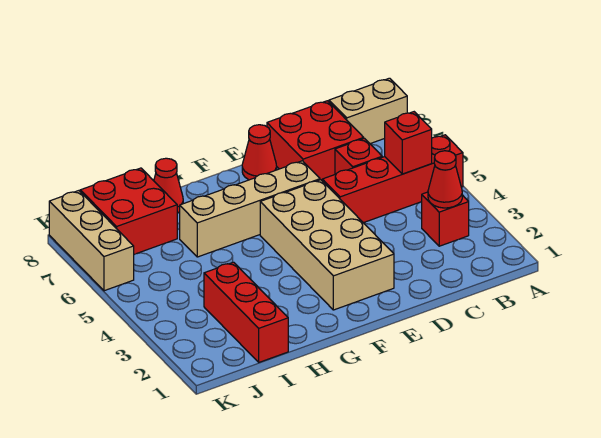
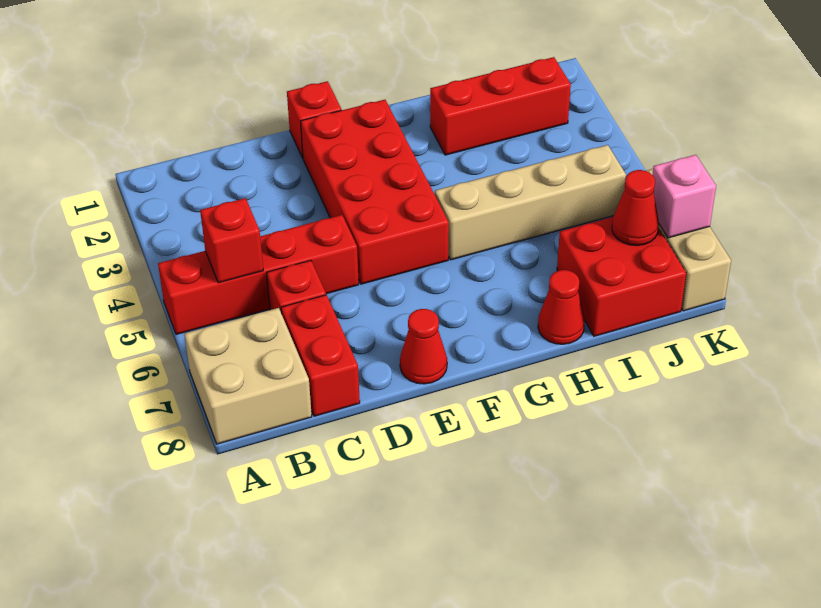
tan 1x2 brick [329,78,407,144] -> tan 2x2 brick [184,308,312,444]
red 1x1 brick [422,192,469,246] -> red 1x1 brick moved to [287,81,341,158]
red 1x1 cone [428,151,462,208] -> red 1x1 cone moved to [612,170,659,246]
red 2x2 brick [267,101,364,180] -> red 1x2 brick [281,295,360,416]
tan 2x4 brick [260,180,394,310] -> red 2x4 brick [301,100,449,284]
tan 1x4 brick [180,161,320,257] -> tan 1x4 brick moved to [435,145,626,260]
red 1x3 brick [204,262,288,362] -> red 1x3 brick turned to [430,57,571,155]
none -> pink 1x1 brick [652,155,716,238]

